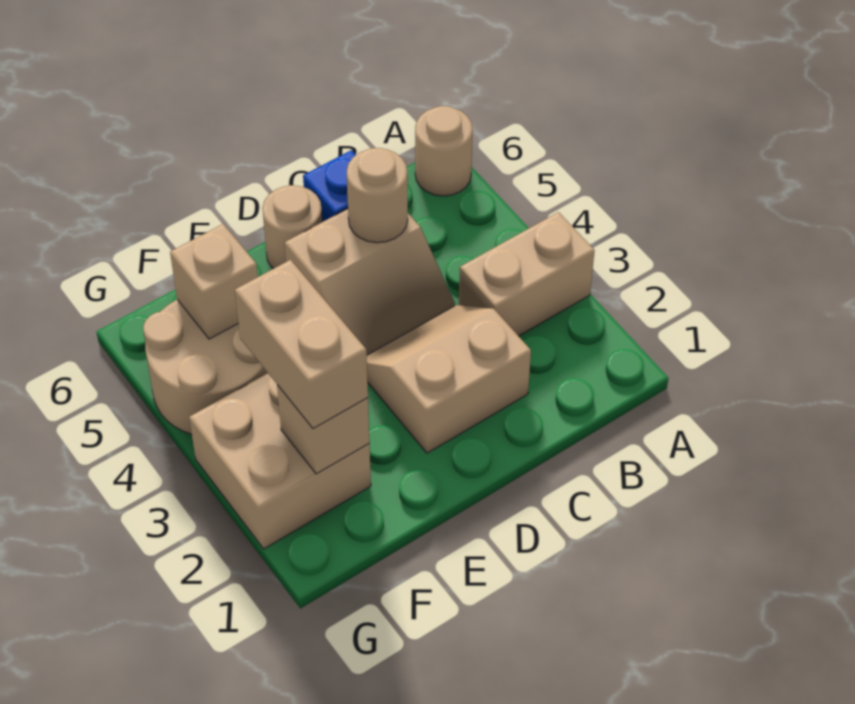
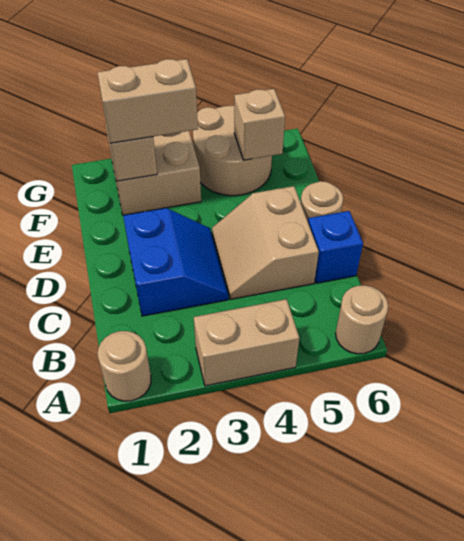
tan 1x2 brick [459,212,595,336] -> tan 1x2 brick turned to [194,299,299,386]
tan 2x2 slope [367,305,531,453] -> blue 2x2 slope [123,208,228,316]
tan 1x1 round brick [347,148,408,243] -> tan 1x1 round brick moved to [98,331,151,401]

